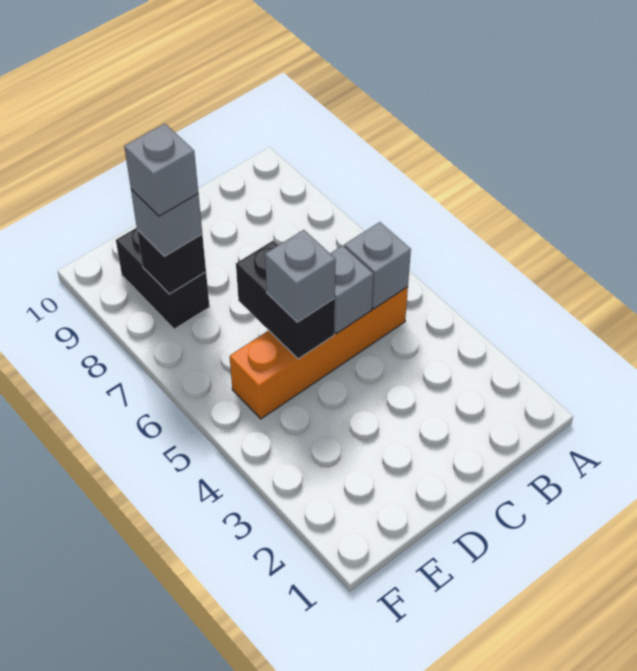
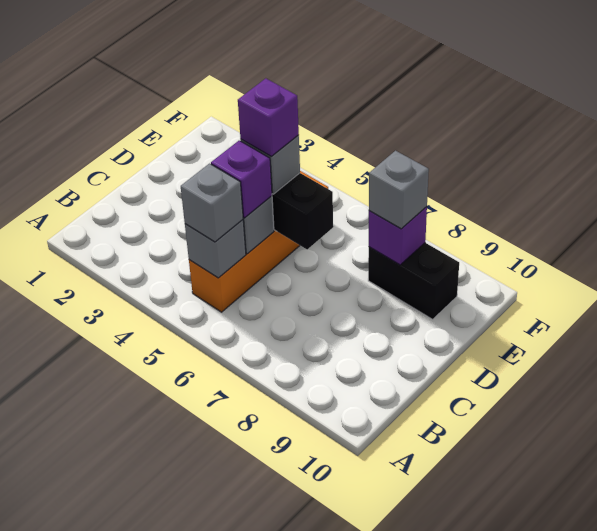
none -> purple 1x1 brick [211,141,272,218]
none -> purple 1x1 brick [238,78,299,156]
black 1x1 brick [137,230,206,294] -> purple 1x1 brick [369,207,427,265]
grey 1x1 brick [124,123,198,216] -> grey 1x1 brick moved to [181,164,243,242]

